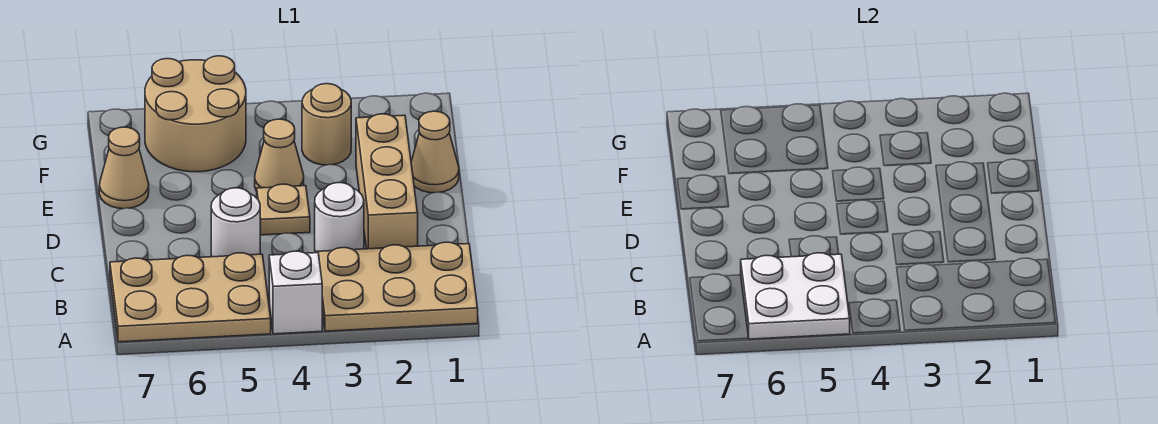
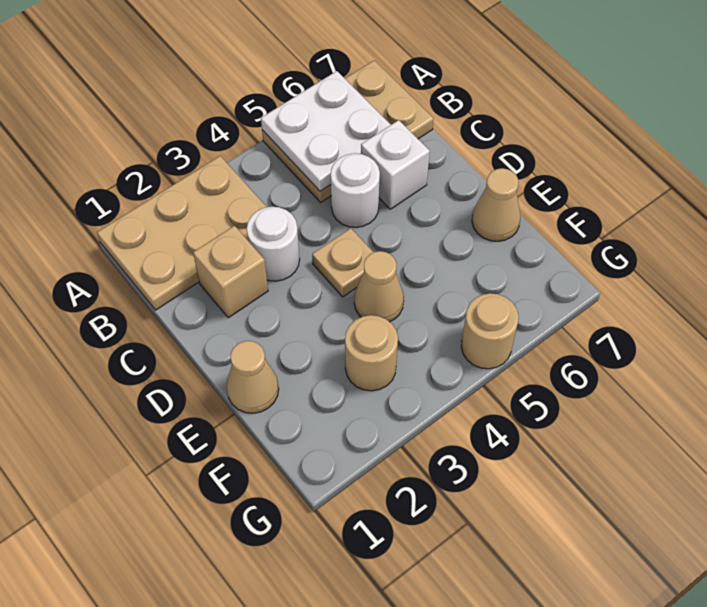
white 1x1 brick [269,251,322,334] -> white 1x1 brick moved to [361,120,430,209]
tan 1x3 brick [356,114,418,249] -> tan 1x1 brick [193,226,268,318]
tan 2x2 round brick [145,56,246,172] -> tan 1x1 round brick [461,293,519,369]

